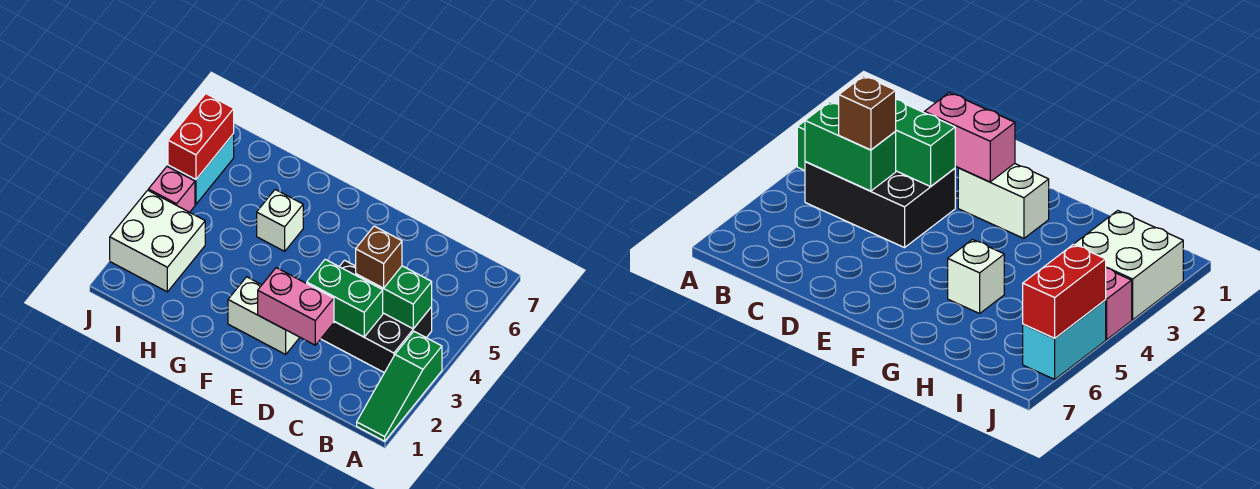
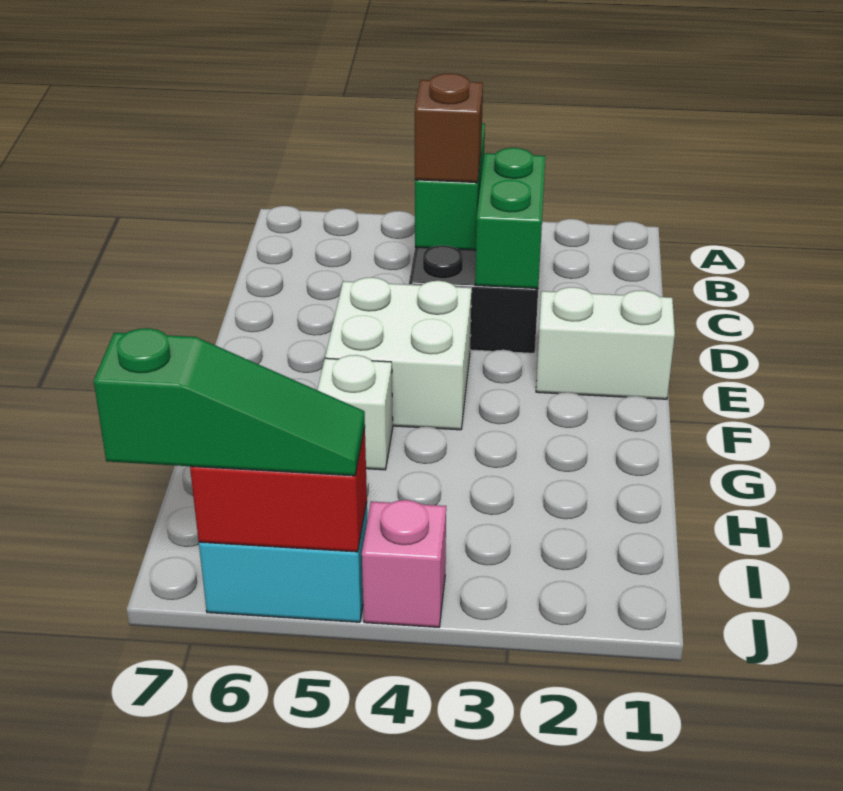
green 1x3 slope [357,331,442,441] -> green 1x3 slope moved to [94,328,365,476]
pink 1x2 brick [258,268,334,345] -> none
white 1x2 brick [228,277,300,354] -> white 1x2 brick turned to [536,287,675,399]
white 2x2 brick [110,190,205,292] -> white 2x2 brick moved to [325,277,472,430]

